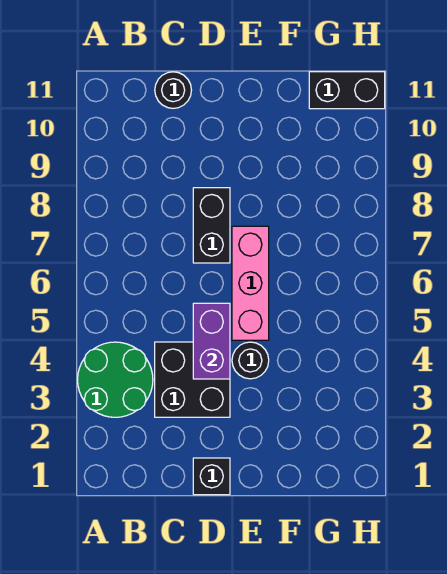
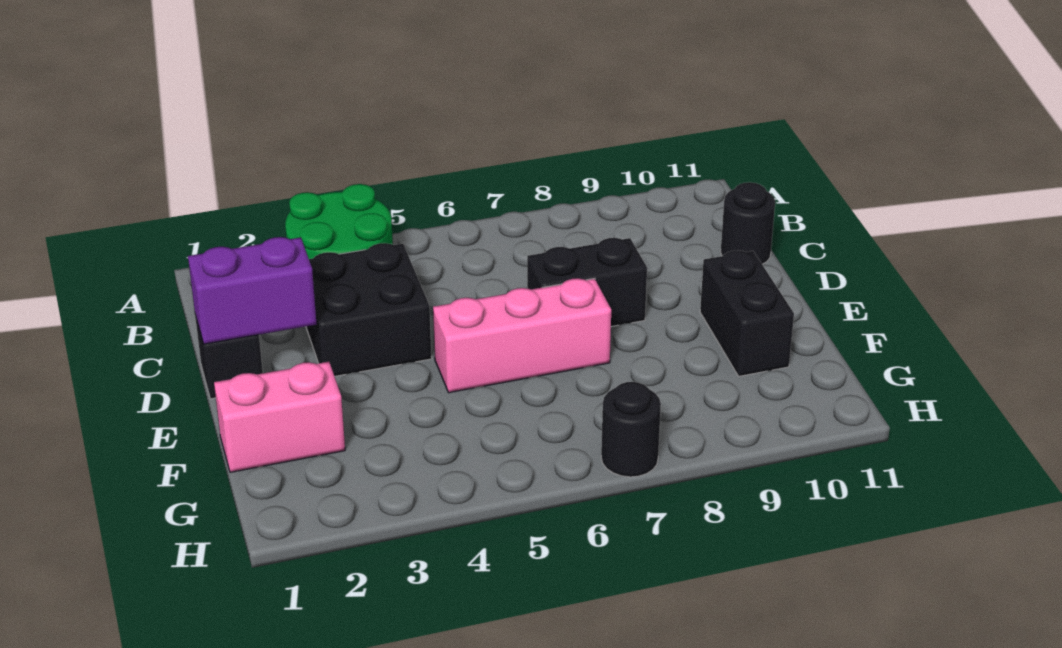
purple 1x2 brick [193,303,230,379] -> purple 1x2 brick moved to [188,237,317,344]
black 1x1 round brick [232,342,269,379] -> black 1x1 round brick moved to [601,382,661,477]
none -> pink 1x2 brick [214,362,345,472]
black 1x2 brick [309,72,385,109] -> black 1x2 brick moved to [700,251,794,376]

